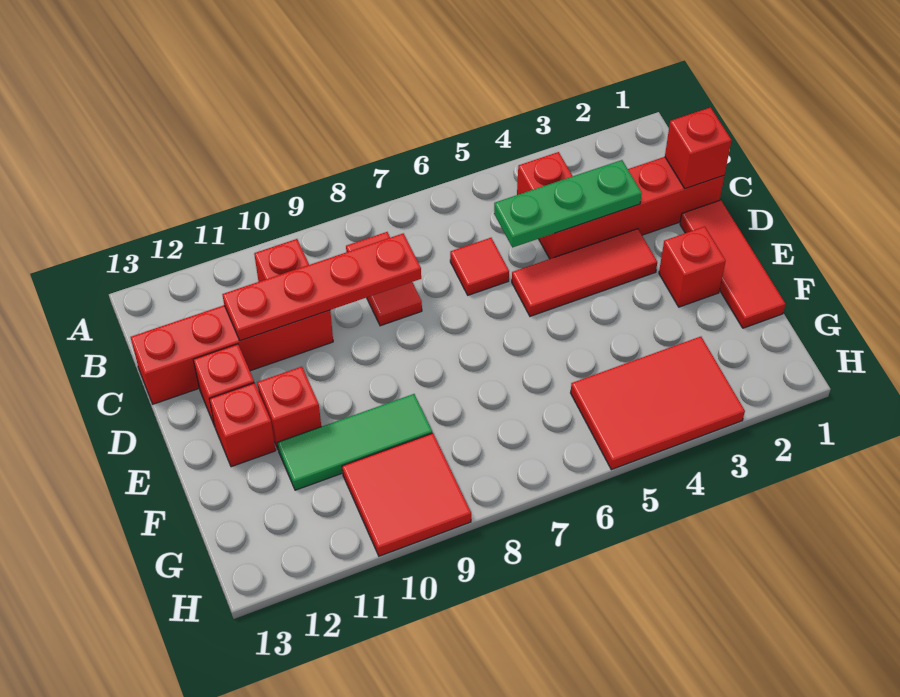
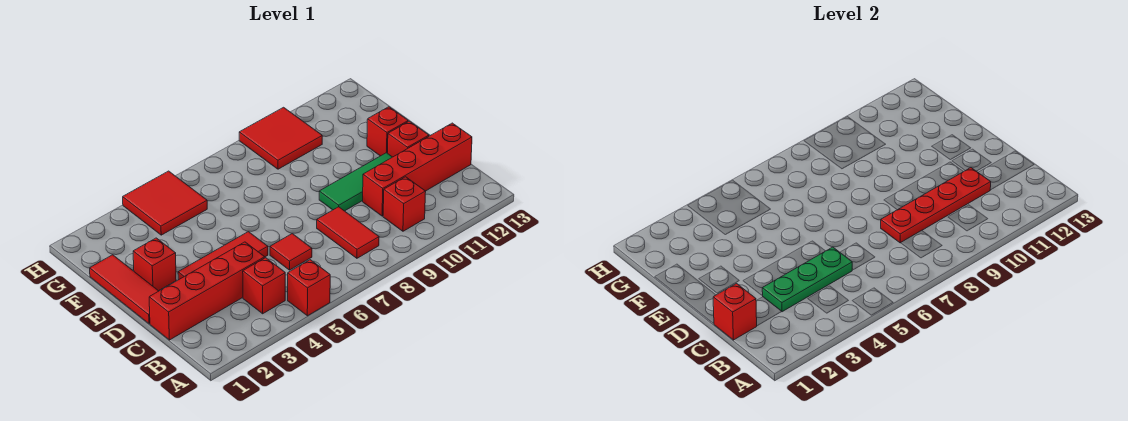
red 1x1 brick [257,367,321,449] -> red 1x1 brick moved to [288,260,330,316]
green 1x3 tile [278,394,432,490] -> green 1x3 tile moved to [319,153,392,211]
red 2x3 tile [571,337,745,470] -> red 2x2 tile [123,171,207,235]

